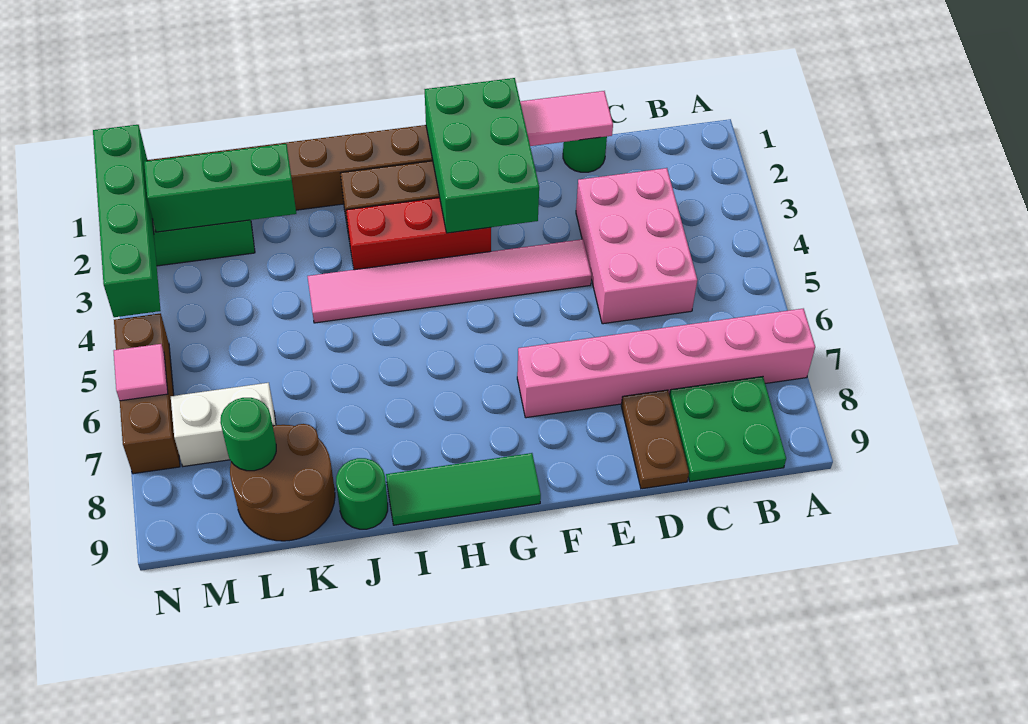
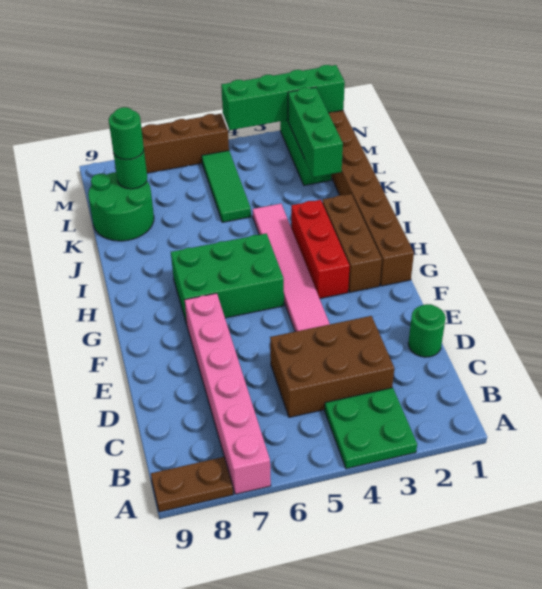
green 2x2 plate [669,377,786,482] -> green 2x2 plate moved to [325,388,417,469]
pink 2x3 brick [576,168,697,324] -> brown 2x3 brick [270,316,394,417]
pink 1x2 tile [520,91,613,146] -> none
brown 1x2 plate [621,390,689,489] -> brown 1x2 plate moved to [151,457,233,512]
green 2x3 brick [424,78,539,233] -> green 2x3 brick moved to [171,233,284,324]
green 1x3 tile [386,453,541,525] -> green 1x3 tile moved to [202,151,251,222]
green 1x1 round brick [336,458,388,529] -> green 1x1 round brick moved to [109,107,144,160]
brown 2x2 round brick [230,424,335,541] -> green 2x2 round brick [88,172,154,241]
white 1x2 brick [171,383,276,466] -> none
pink 1x1 tile [114,344,168,401] -> none

